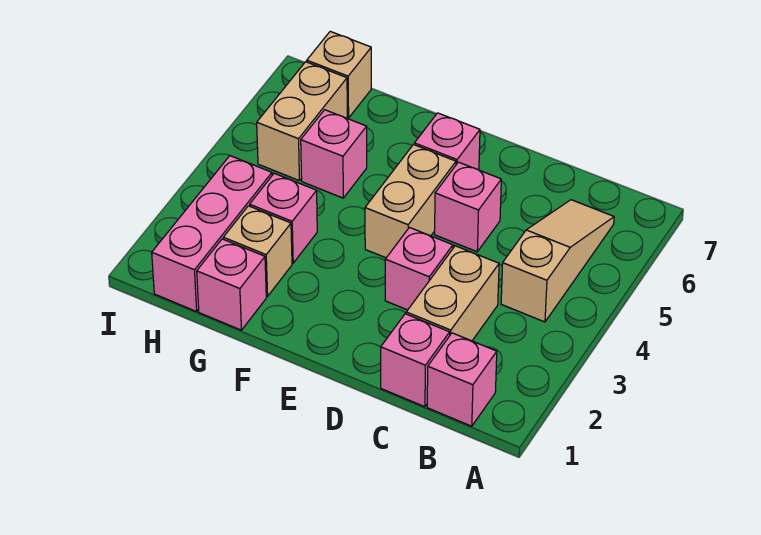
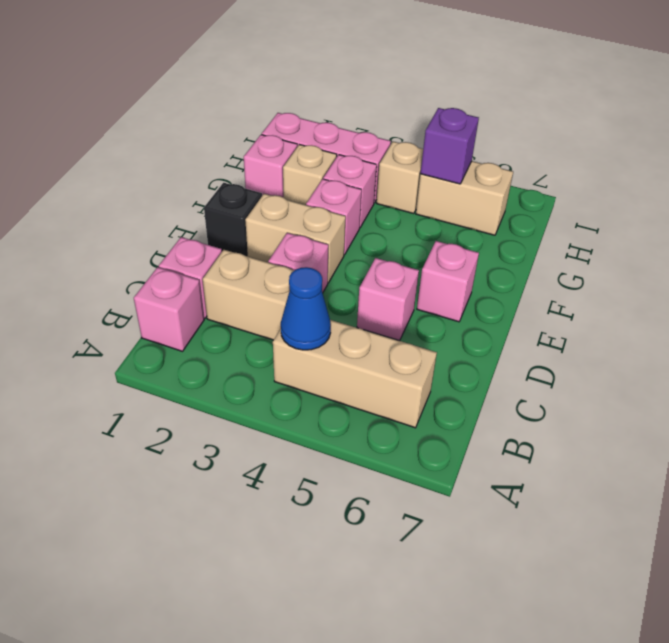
tan 1x3 slope [501,200,614,322] -> tan 1x3 brick [273,320,437,428]
none -> blue 1x1 cone [281,267,331,350]
none -> black 1x1 brick [204,183,262,256]
tan 1x2 brick [365,145,456,258] -> tan 1x2 brick moved to [245,194,346,283]
pink 1x1 brick [301,110,367,198] -> pink 1x1 brick moved to [306,179,362,255]
none -> purple 1x1 brick [421,108,479,184]
tan 1x1 brick [307,31,371,118] -> tan 1x1 brick moved to [377,142,423,214]

